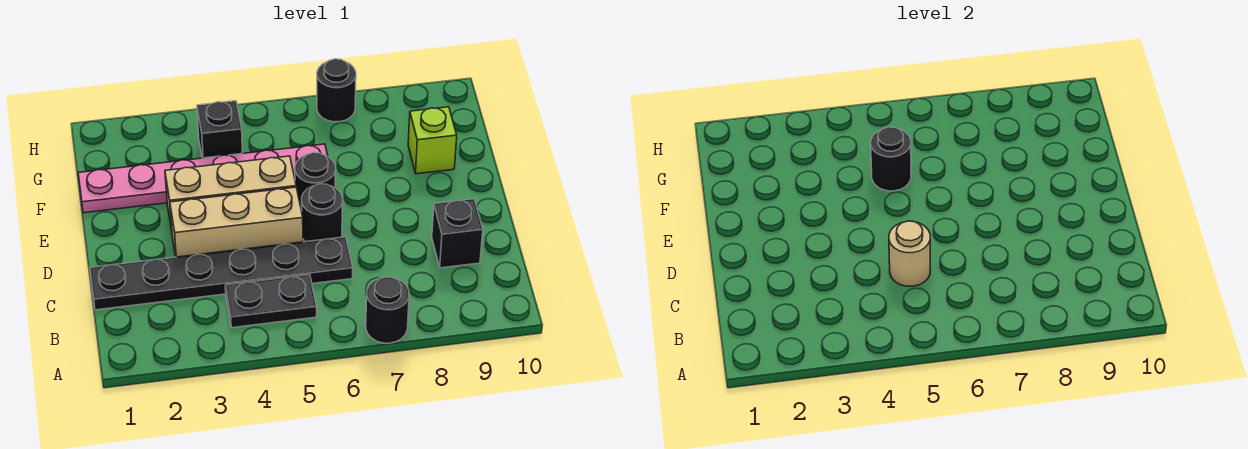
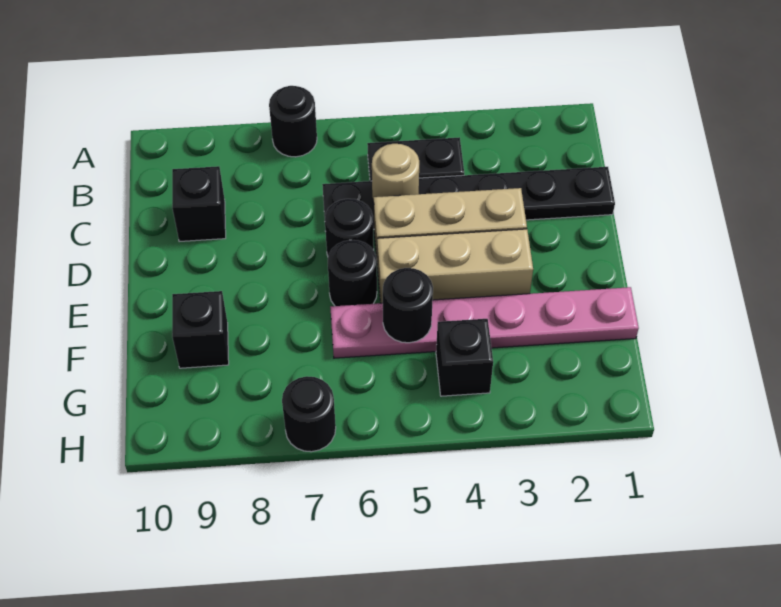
lime 1x1 brick [408,107,457,174] -> black 1x1 brick [172,291,229,368]

